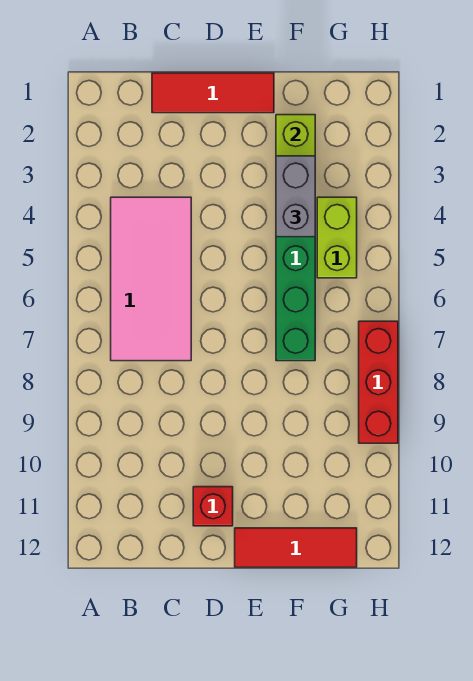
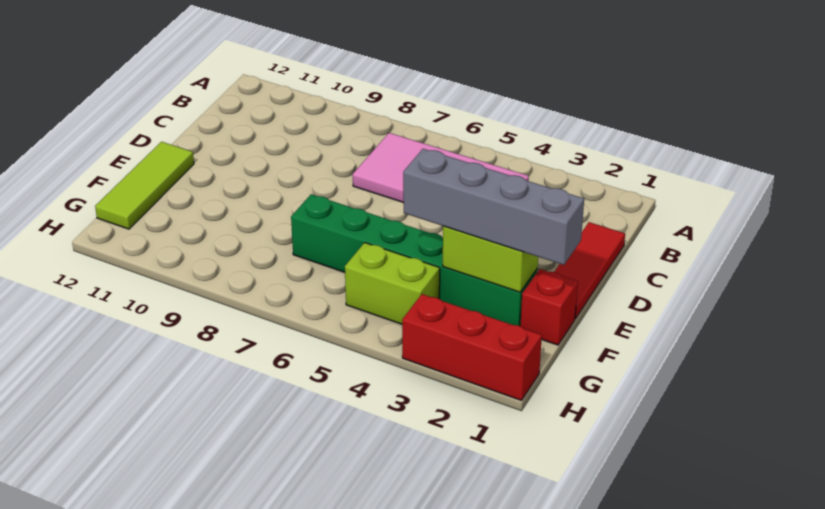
red 1x1 brick [193,487,233,526] -> red 1x1 brick moved to [520,269,578,345]
red 1x3 tile [235,528,357,567] -> lime 1x3 tile [95,142,194,229]
grey 1x2 brick [276,156,315,237] -> grey 1x4 brick [403,149,584,265]
red 1x3 brick [359,321,398,443] -> red 1x3 brick moved to [402,294,542,401]

